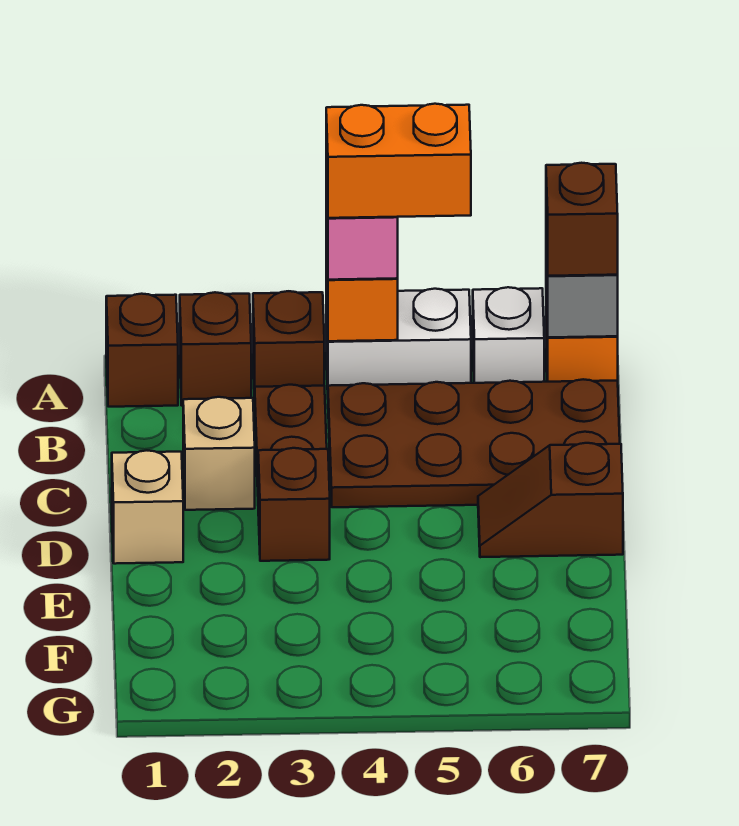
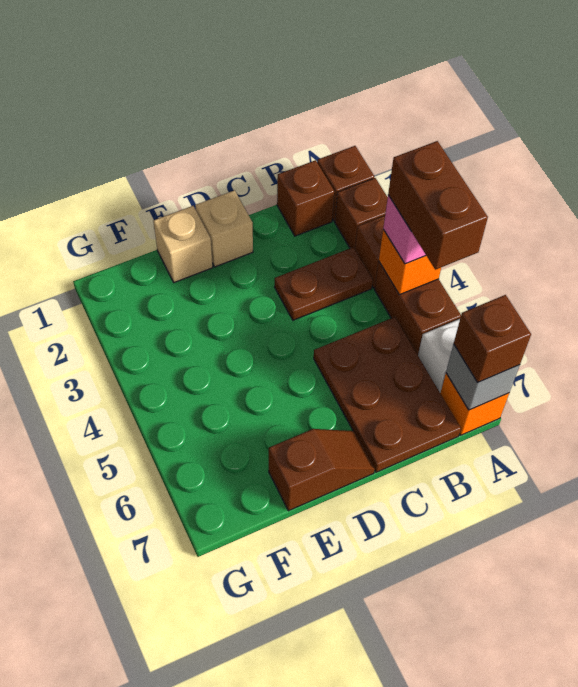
white 1x2 brick [326,289,471,390] -> brown 1x2 brick [375,262,461,355]
orange 1x2 brick [326,104,471,218] -> brown 1x2 brick [388,141,488,270]
brown 2x4 plate [328,379,620,507] -> brown 2x3 plate [314,317,461,472]
tan 1x1 brick [183,397,255,510] -> tan 1x1 brick moved to [153,206,213,283]
brown 1x1 brick [258,448,330,561] -> brown 1x1 brick moved to [277,160,334,236]
brown 1x2 slope [478,443,623,557] -> brown 1x2 slope turned to [269,429,375,511]

